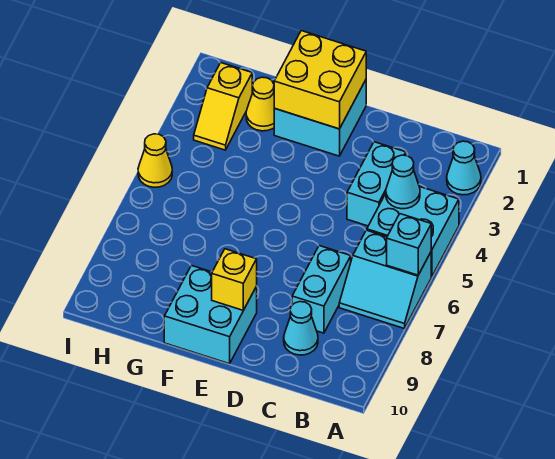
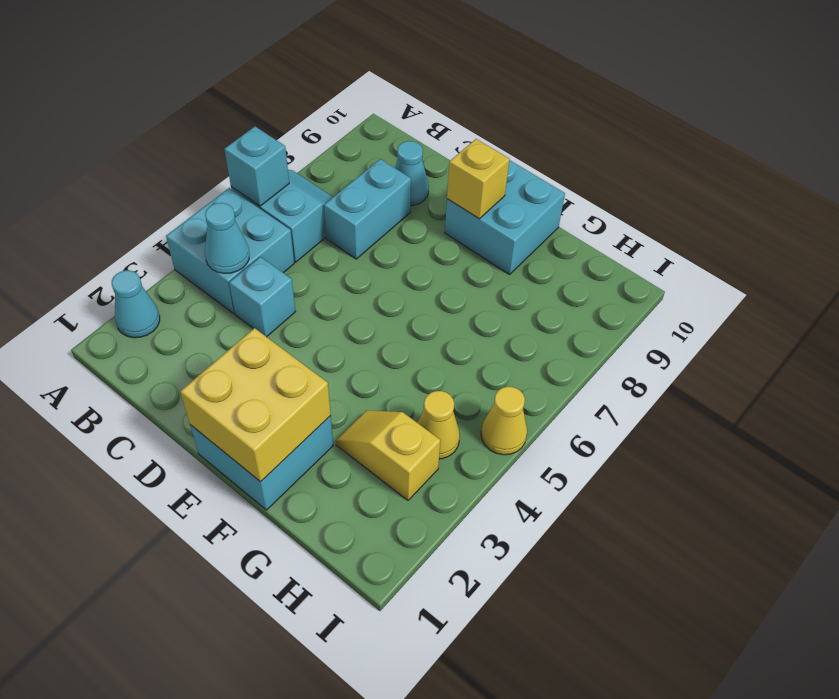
cyan 1x2 brick [347,142,406,226] -> cyan 1x1 brick [229,257,296,337]
yellow 1x1 cone [246,77,275,131] -> yellow 1x1 cone moved to [418,391,460,459]
yellow 1x2 slope [194,63,252,150] -> yellow 1x2 slope turned to [336,410,440,500]

